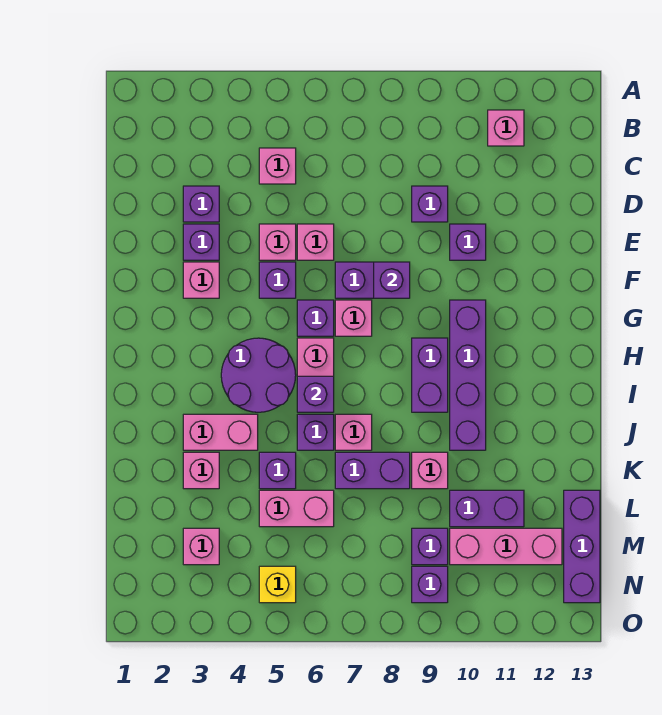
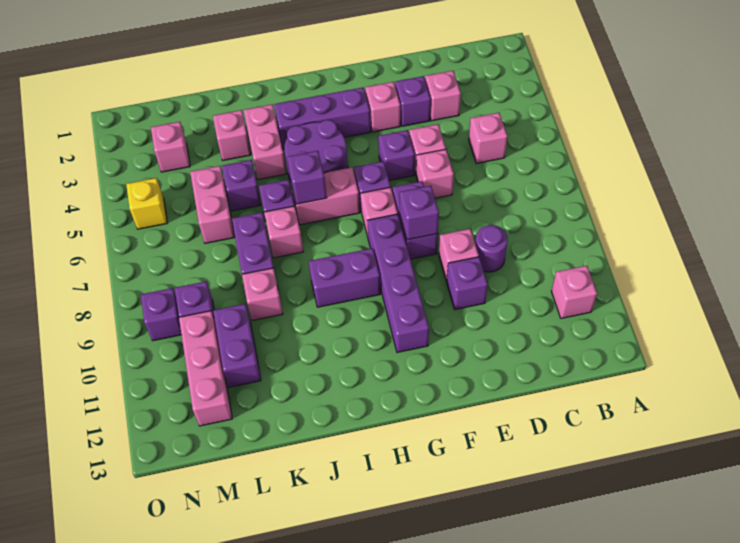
purple 1x1 brick [183,186,219,222] -> pink 1x1 brick [425,71,461,121]
purple 1x1 brick [412,186,448,222] -> purple 1x1 round brick [475,225,508,272]
none -> pink 1x1 brick [439,229,479,281]
purple 1x4 brick [450,300,486,450] -> purple 1x4 brick turned to [367,214,429,352]
purple 1x3 brick [564,490,600,603] -> purple 1x3 brick moved to [274,87,371,149]

